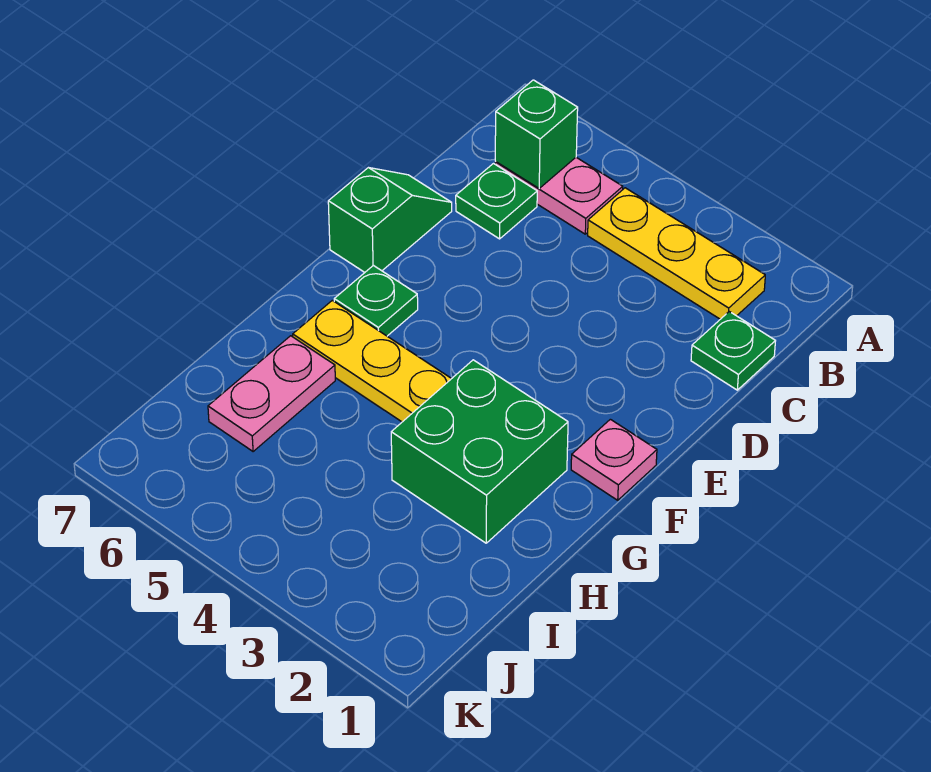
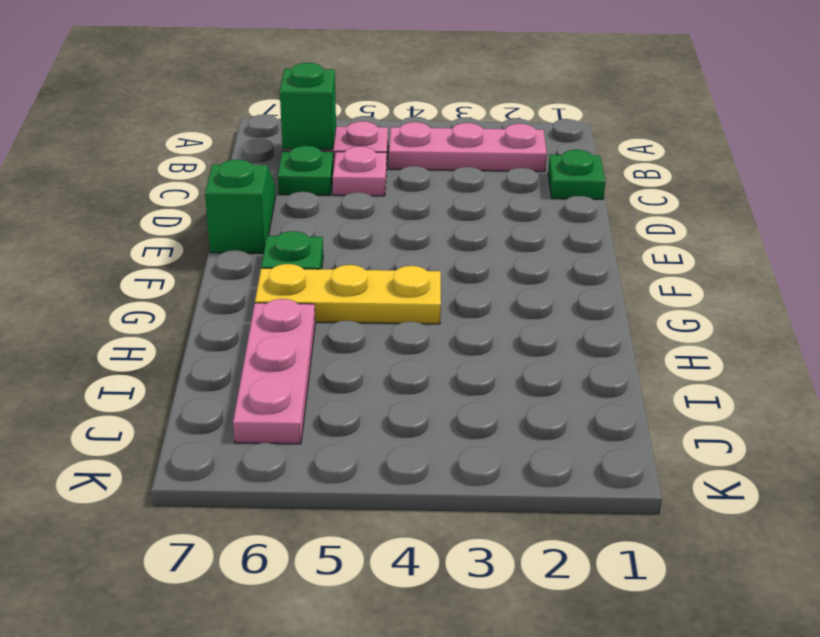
yellow 1x3 plate [588,188,765,319] -> pink 1x3 plate [389,122,547,172]
pink 1x1 plate [571,419,657,500] -> pink 1x1 plate moved to [333,146,387,196]
green 2x2 brick [391,360,568,543] -> none
pink 1x2 plate [208,336,335,452] -> pink 1x3 plate [233,299,315,444]

